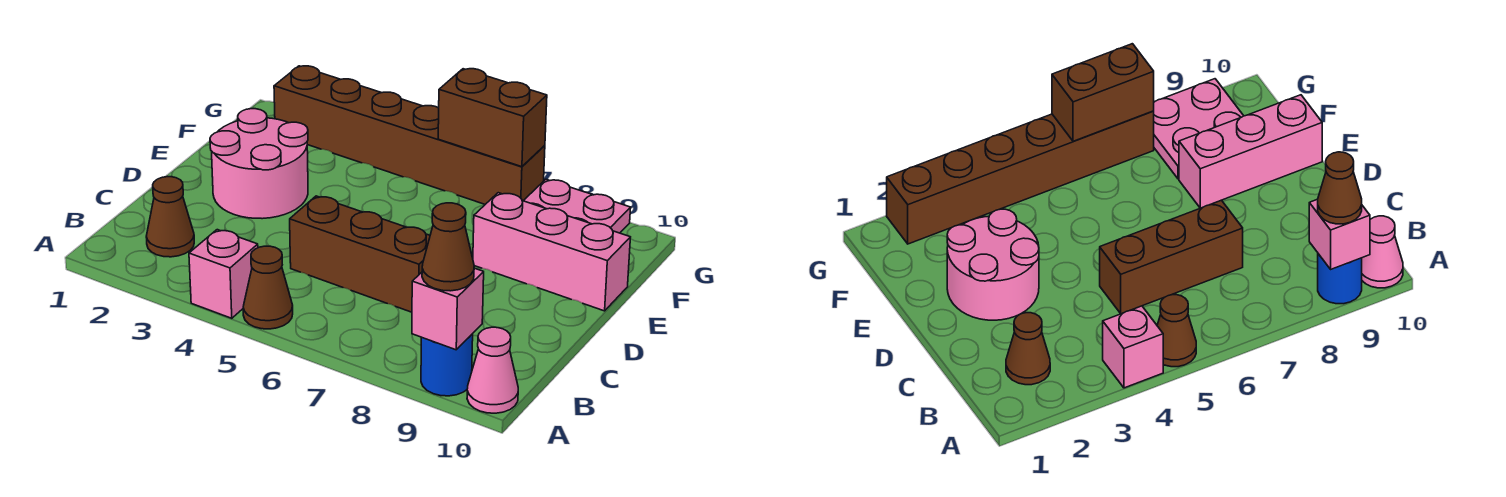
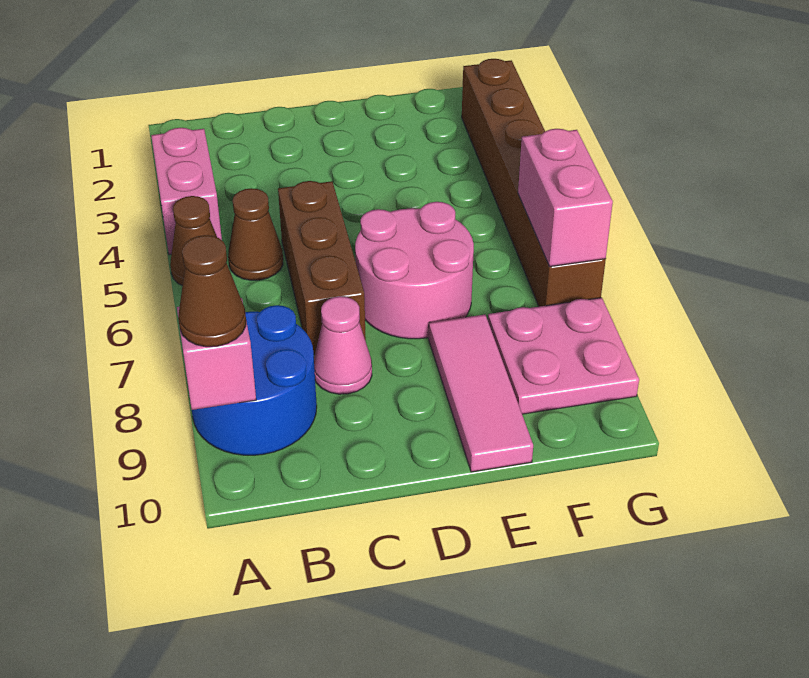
pink 1x1 brick [189,230,258,318] -> pink 1x2 brick [151,128,222,255]
blue 1x1 round brick [421,334,473,396] -> blue 2x2 round brick [192,305,317,455]
pink 1x1 cone [467,327,518,413] -> pink 1x1 cone moved to [314,296,372,394]
brown 1x1 cone [146,177,194,257] -> brown 1x1 cone moved to [228,188,283,280]
pink 2x2 round brick [210,109,308,219] -> pink 2x2 round brick moved to [355,202,474,339]
pink 1x3 brick [473,193,630,311] -> pink 1x3 tile [429,315,533,472]
brown 1x2 brick [438,69,547,167] -> pink 1x2 brick [518,129,613,267]

